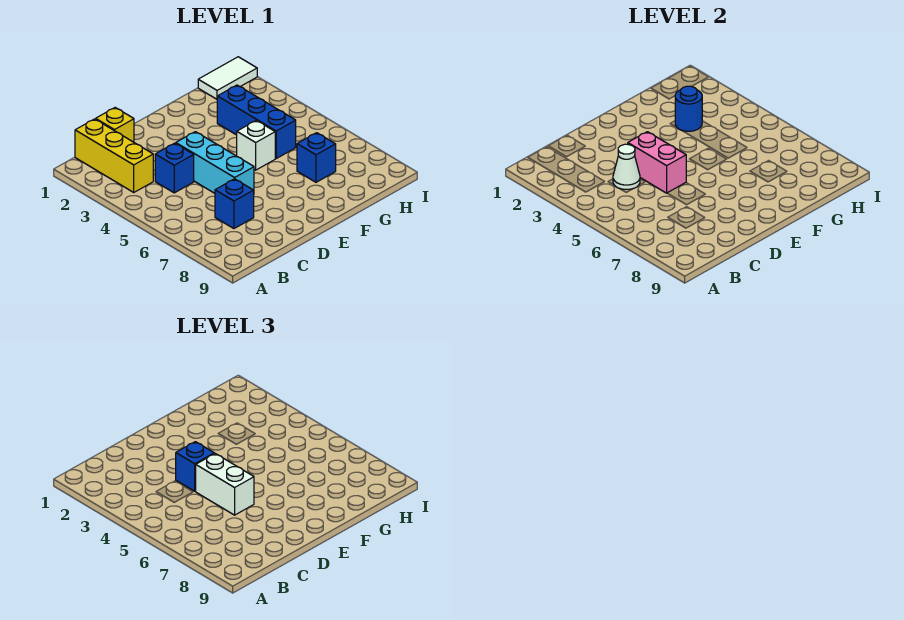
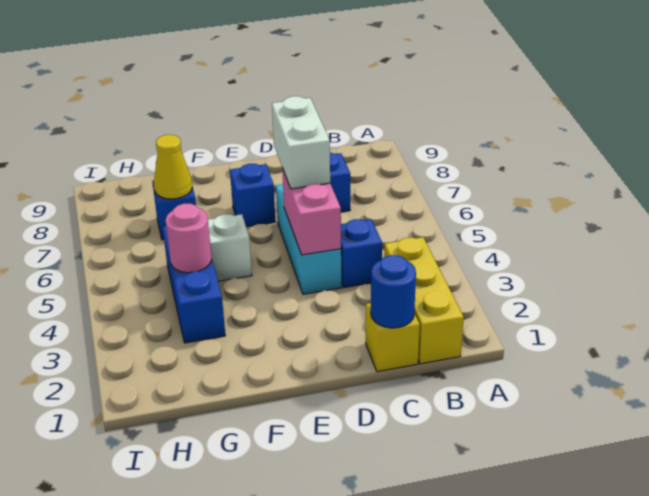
white 1x1 cone [613,144,640,189] -> none
blue 1x1 brick [176,442,214,491] -> blue 1x1 brick moved to [230,164,275,227]
blue 1x1 round brick [675,86,702,131] -> blue 1x1 round brick moved to [371,255,416,328]
none -> pink 1x1 round brick [166,204,211,273]
none -> yellow 1x1 cone [154,135,192,199]
white 1x2 tile [198,57,257,99] -> none

